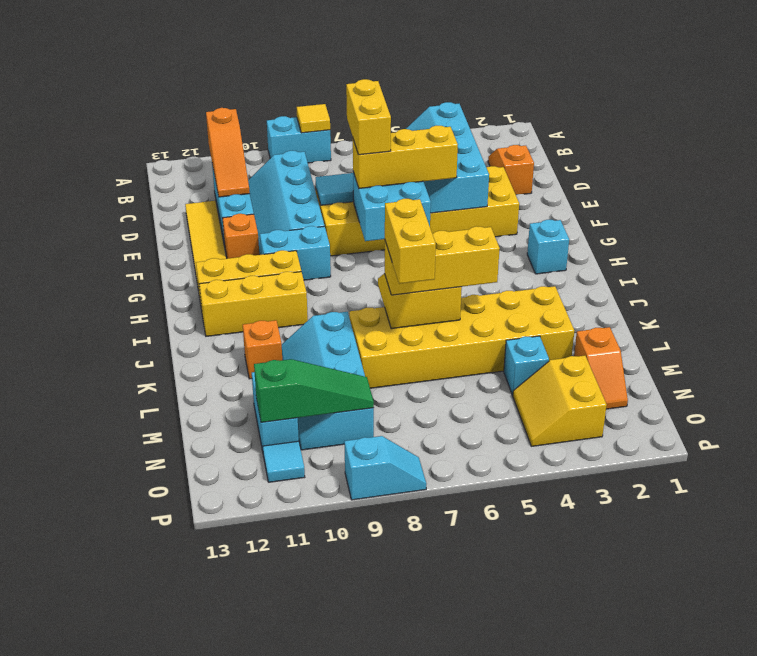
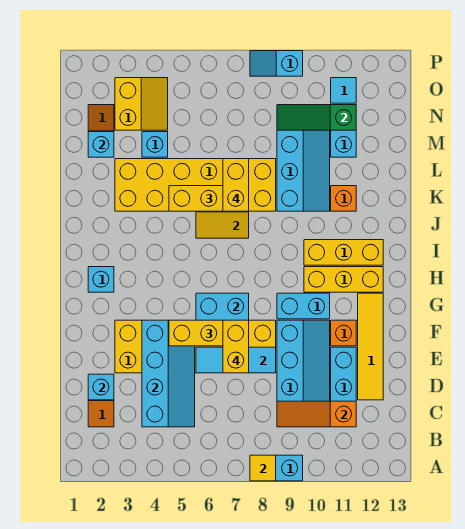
orange 1x3 slope [206,108,250,197] -> orange 1x3 slope turned to [277,401,356,427]
none -> cyan 1x1 brick [88,374,114,400]
none -> cyan 1x1 brick [88,132,114,157]

